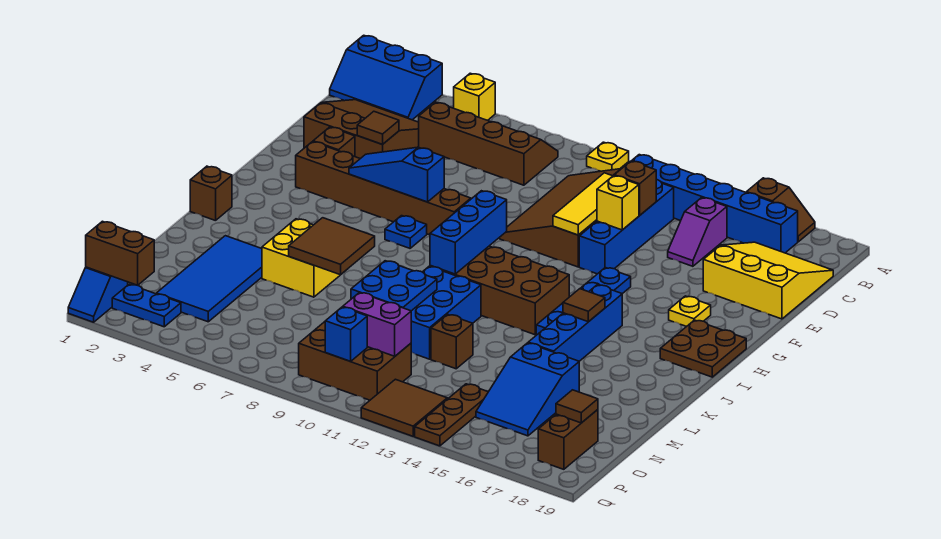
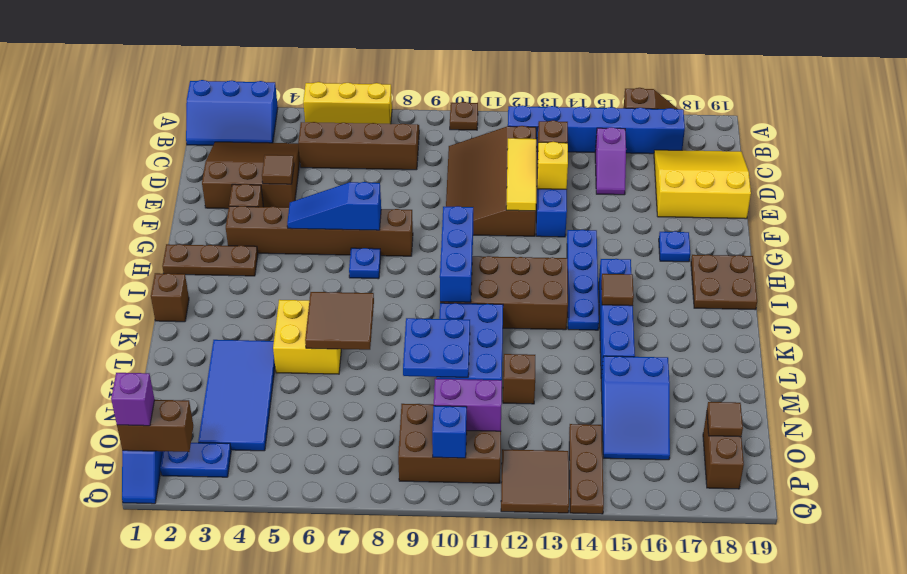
yellow 1x1 brick [454,73,495,121] -> yellow 1x3 brick [303,82,392,124]
yellow 1x1 plate [587,142,629,171] -> brown 1x1 plate [450,102,478,130]
yellow 1x1 plate [669,296,711,327] -> blue 1x1 plate [659,231,690,262]
none -> brown 1x3 plate [162,244,258,276]
none -> purple 1x1 brick [111,373,155,426]

